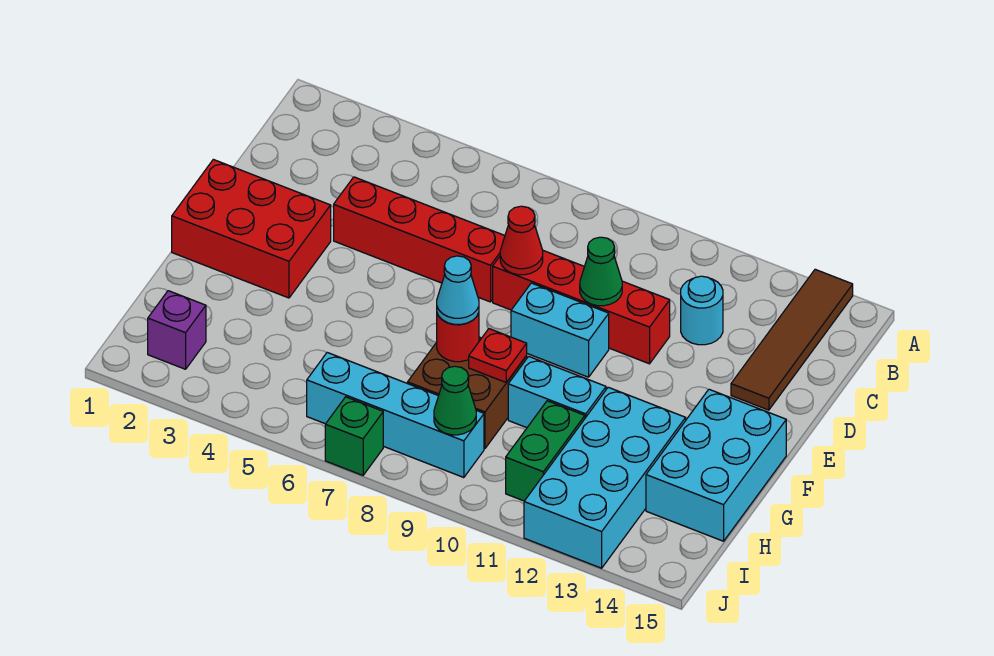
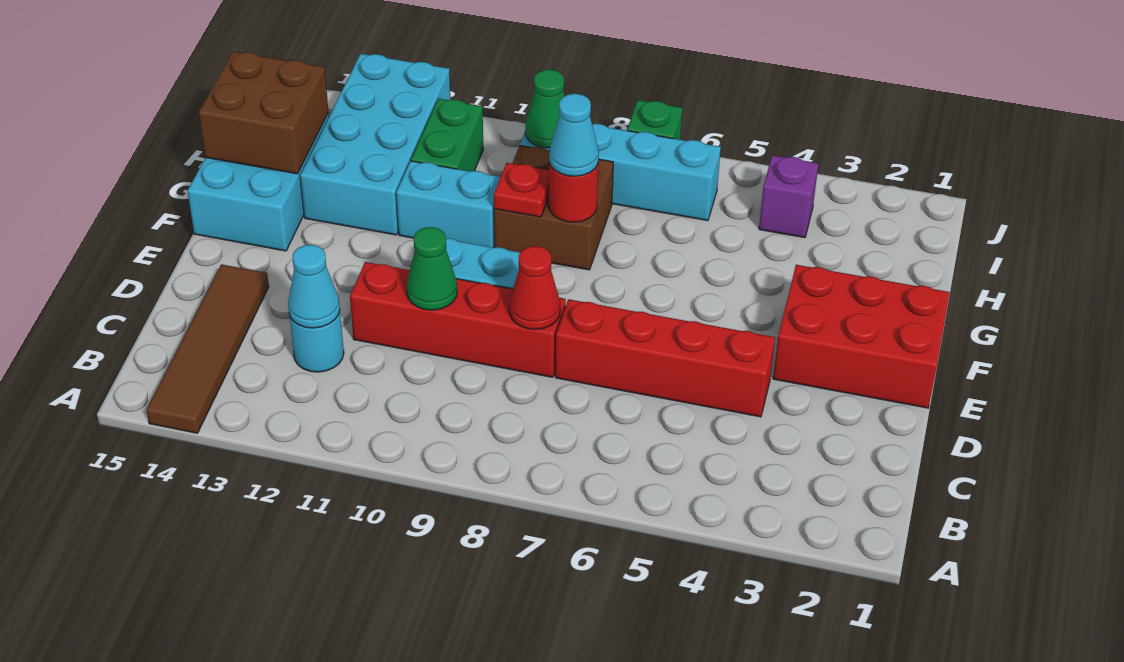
none -> cyan 1x1 cone [288,245,340,328]
none -> brown 2x2 brick [199,52,328,174]
purple 1x1 brick [148,291,206,369] -> purple 1x1 brick moved to [759,155,818,238]

